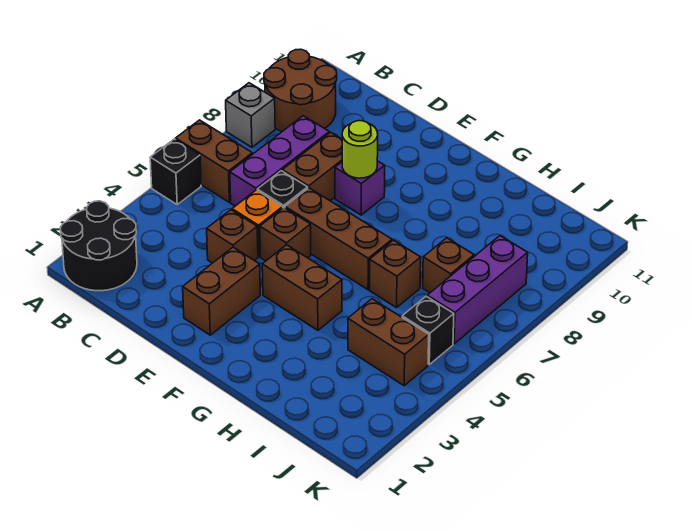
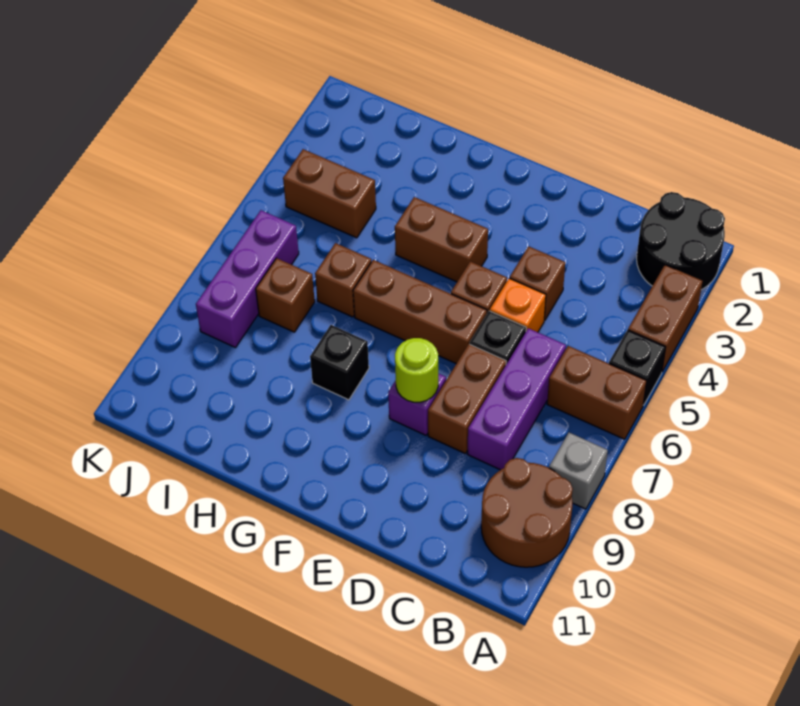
brown 1x2 brick [183,247,260,335] -> brown 1x2 brick moved to [628,265,702,372]
black 1x1 brick [402,296,454,364] -> black 1x1 brick moved to [310,325,369,400]

